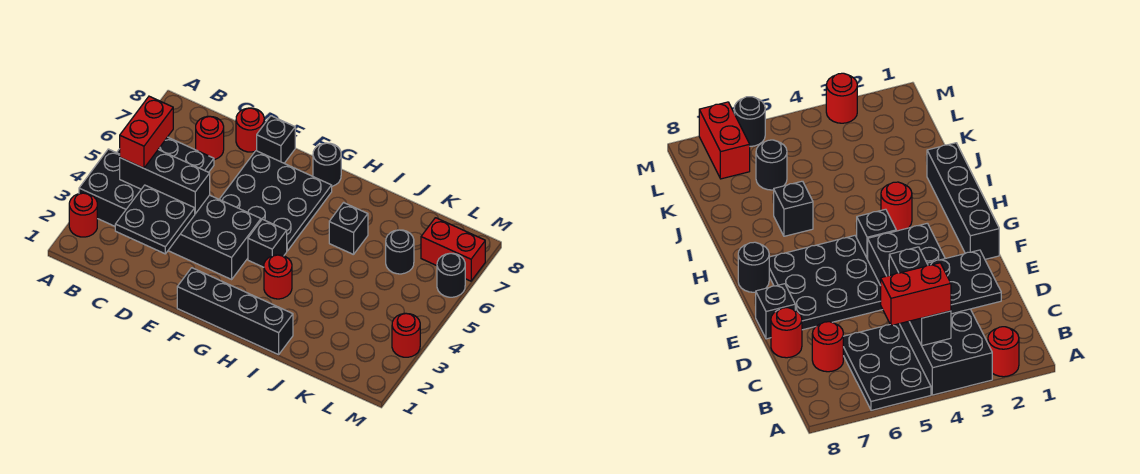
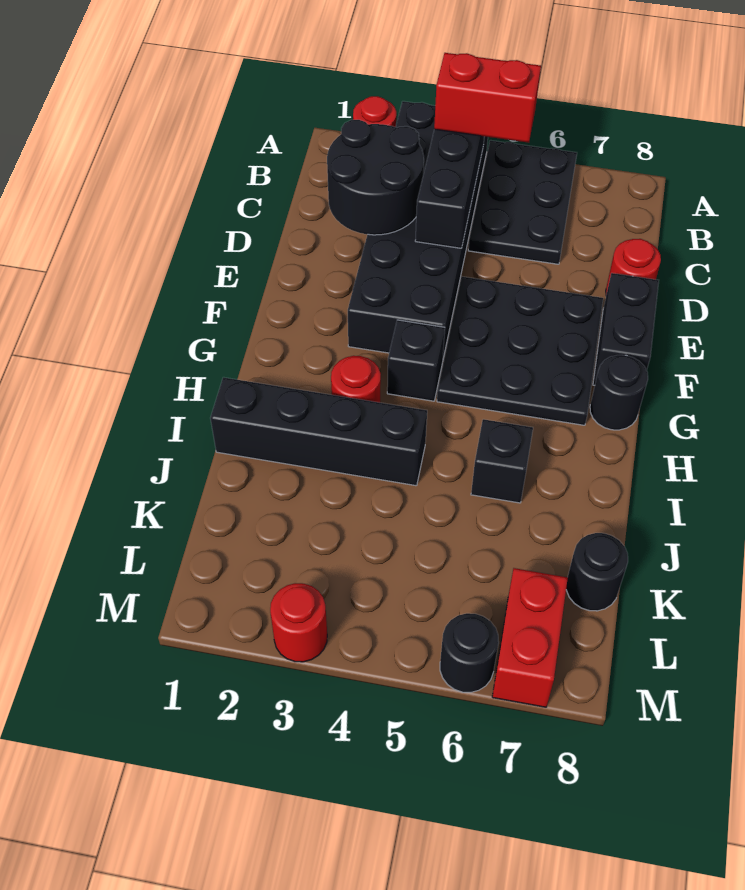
black 2x2 plate [115,185,195,254] -> black 2x2 round brick [327,120,424,235]
red 1x1 round brick [196,116,224,160] -> none
black 1x1 brick [257,116,295,163] -> black 1x2 brick [593,273,659,385]
black 1x4 brick [177,268,293,355] -> black 1x4 brick turned to [210,377,427,486]
black 1x1 round brick [386,230,414,274] -> black 1x1 round brick moved to [566,533,628,611]

